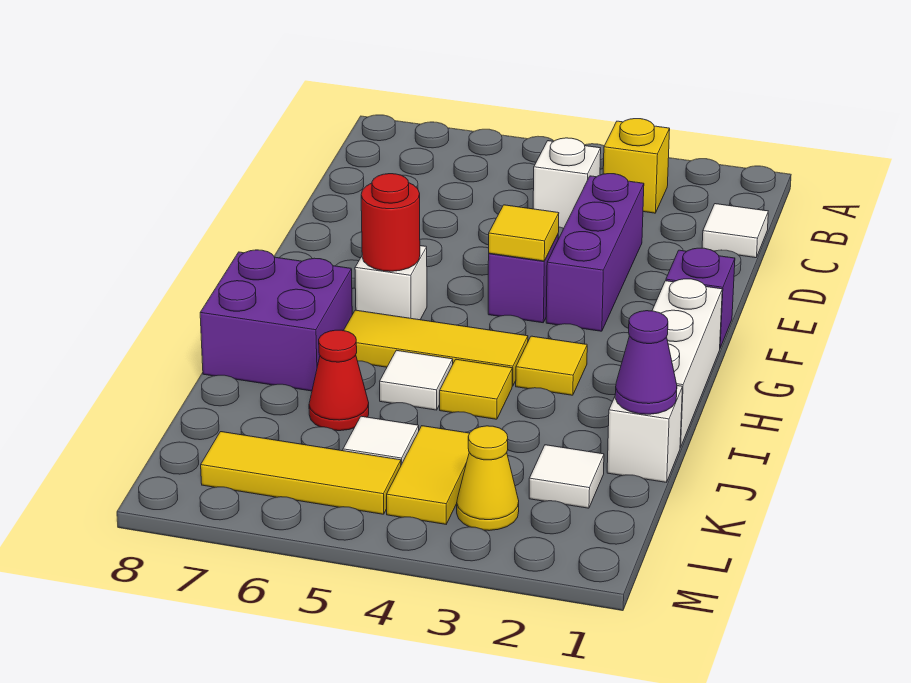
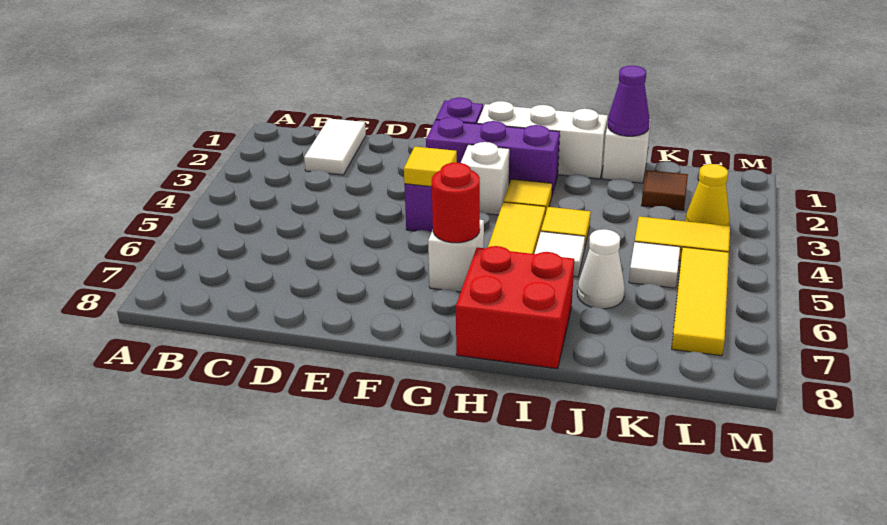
yellow 1x1 brick [603,119,670,213] -> none
white 1x1 tile [702,204,768,258] -> white 1x2 tile [304,119,366,175]
white 1x1 brick [533,138,601,228] -> white 1x1 brick moved to [461,142,509,215]
purple 1x3 brick [546,174,644,331] -> purple 1x3 brick moved to [426,117,560,194]
purple 2x2 brick [200,250,352,391] -> red 2x2 brick [456,246,574,369]
red 1x1 cone [309,330,369,431] -> white 1x1 cone [577,229,625,309]
white 1x1 tile [529,445,604,508] -> brown 1x1 tile [641,170,688,210]

